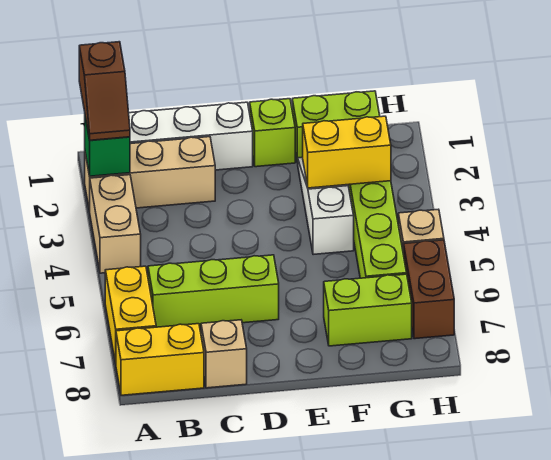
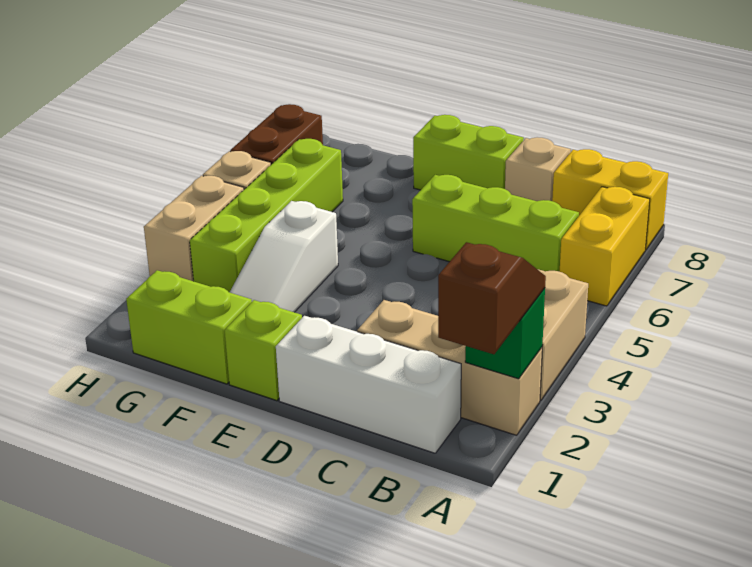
yellow 1x2 brick [303,116,391,188] -> none
lime 1x2 brick [324,274,412,346] -> lime 1x2 brick moved to [413,115,524,190]
none -> tan 1x2 brick [144,176,244,281]

